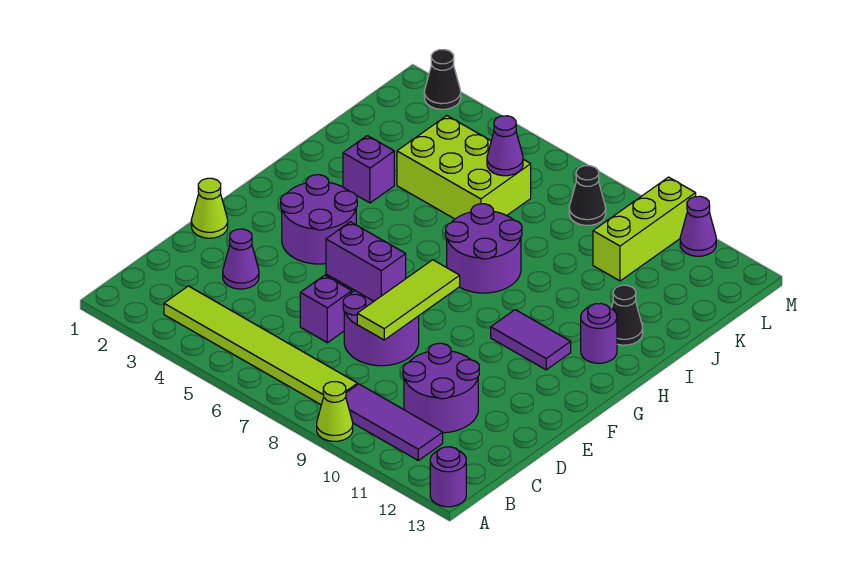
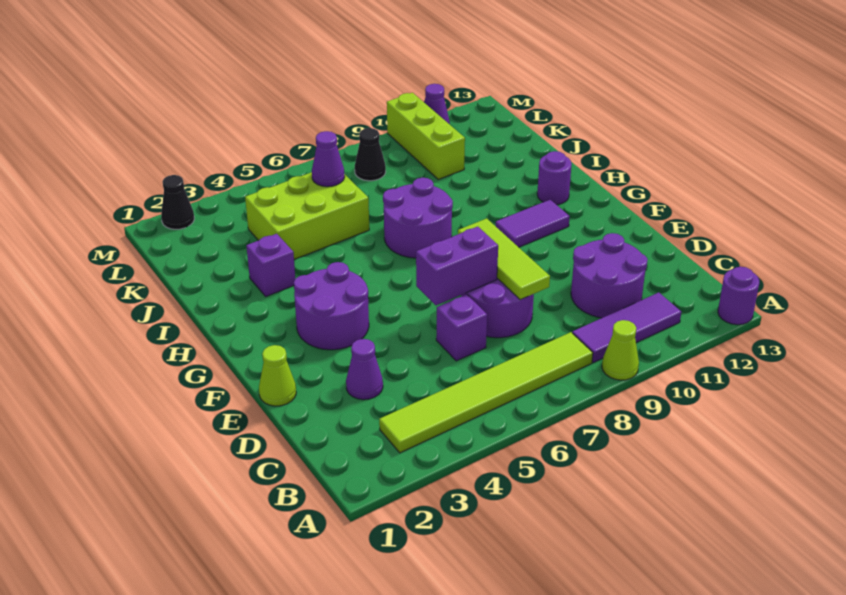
black 1x1 cone [611,285,643,345] -> none

